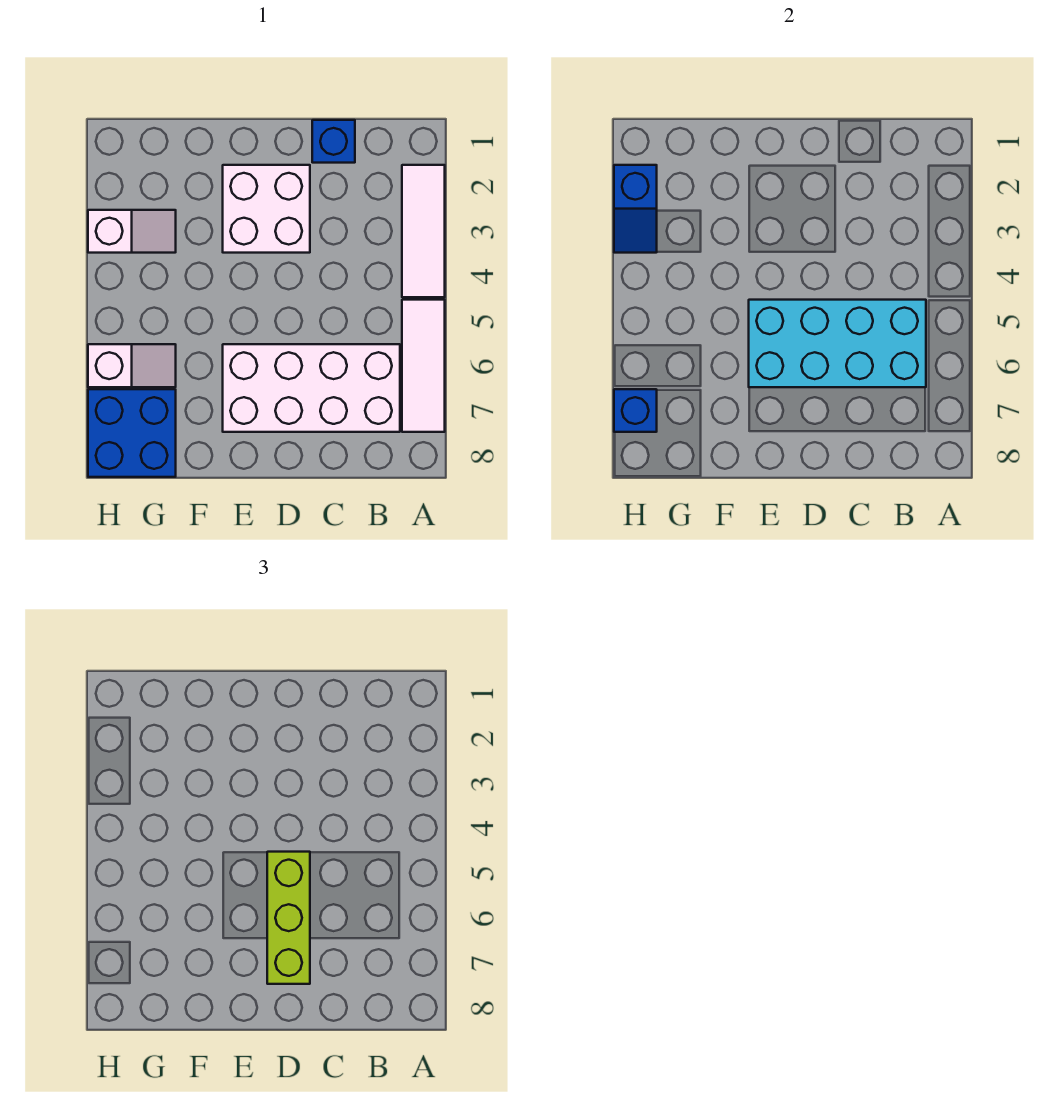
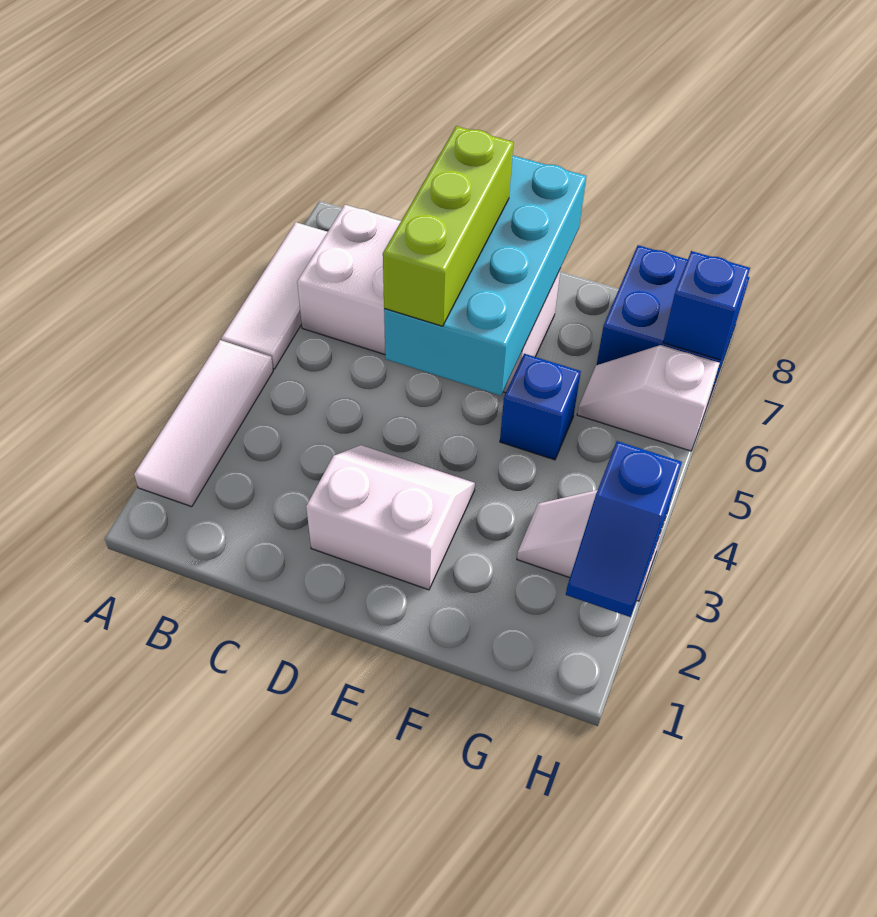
cyan 2x4 brick [749,300,926,387] -> cyan 2x4 brick turned to [384,155,586,396]
blue 1x1 brick [312,120,355,163] -> blue 1x1 brick moved to [500,354,581,460]
white 2x2 brick [223,165,310,253] -> white 2x2 slope [306,445,475,590]
blue 1x2 slope [614,165,657,253] -> blue 1x2 slope turned to [566,441,682,617]

